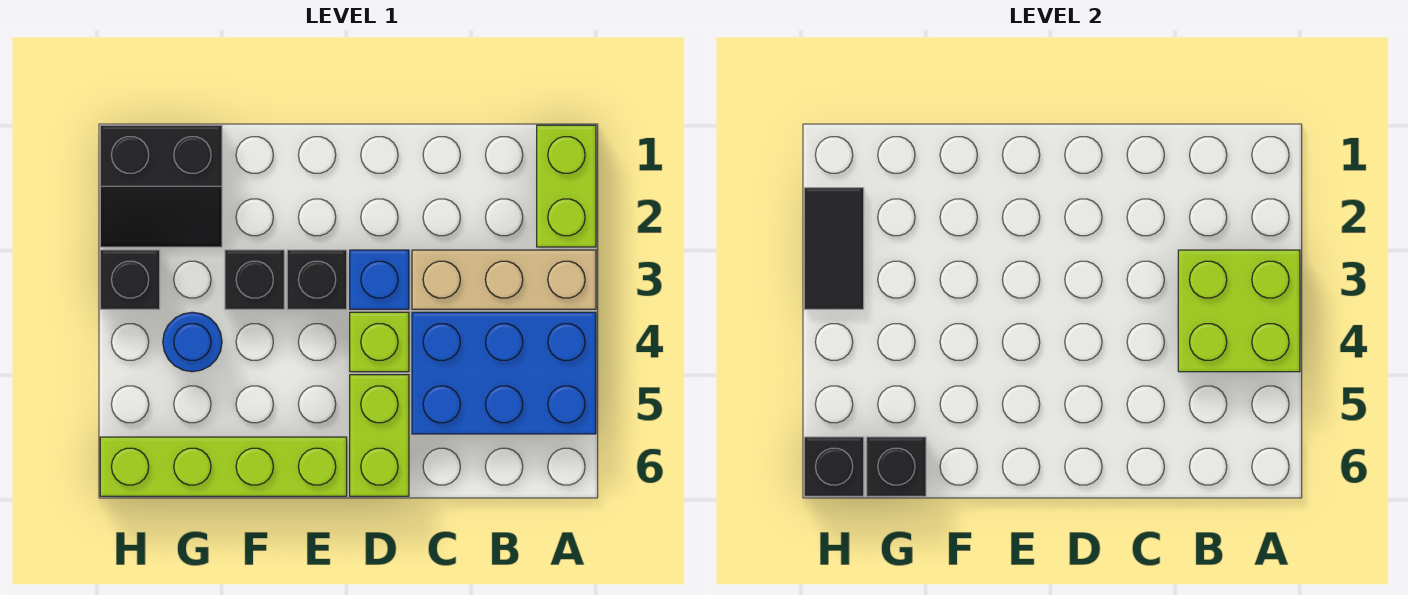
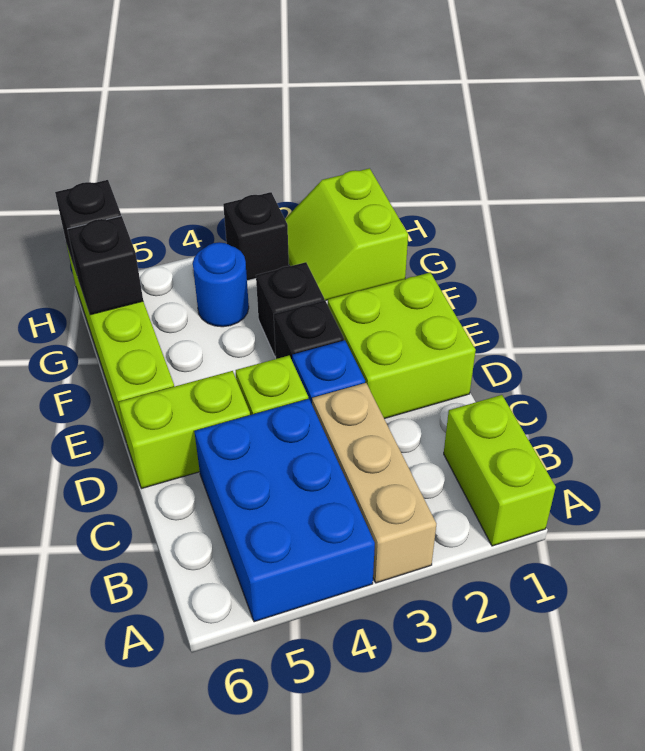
lime 1x2 brick [537,125,596,247] -> lime 1x2 brick turned to [444,395,556,546]
lime 2x2 brick [1178,250,1300,372] -> lime 2x2 brick moved to [328,272,476,419]
black 2x2 slope [100,125,222,247] -> lime 2x2 slope [285,168,408,301]
black 1x2 tile [804,188,864,309] -> none

